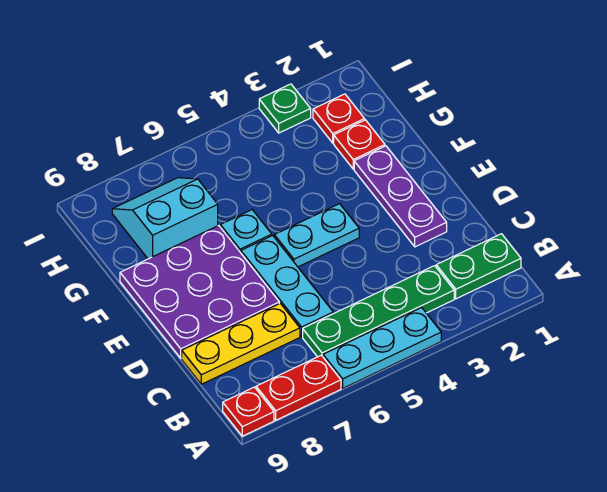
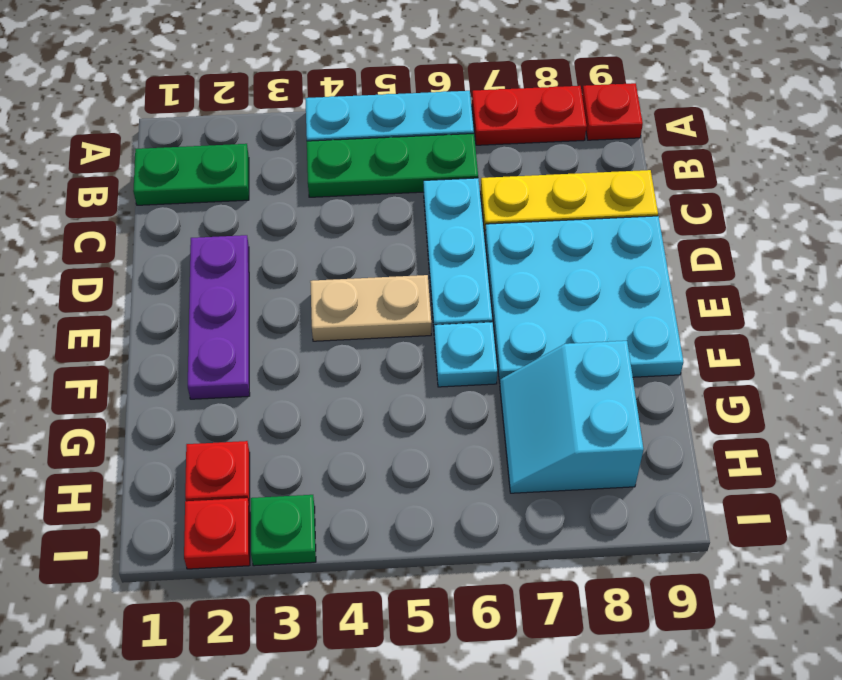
green 1x4 plate [303,266,454,357] -> green 1x3 plate [307,134,478,197]
purple 3x3 plate [120,226,279,358] -> cyan 3x3 plate [485,216,683,383]
cyan 1x2 plate [274,204,359,267] -> tan 1x2 plate [310,275,431,341]
red 1x1 plate [334,120,385,169] -> red 1x1 plate moved to [184,498,250,569]
cyan 2x2 slope [112,178,218,259] -> cyan 2x2 slope turned to [500,341,644,493]

